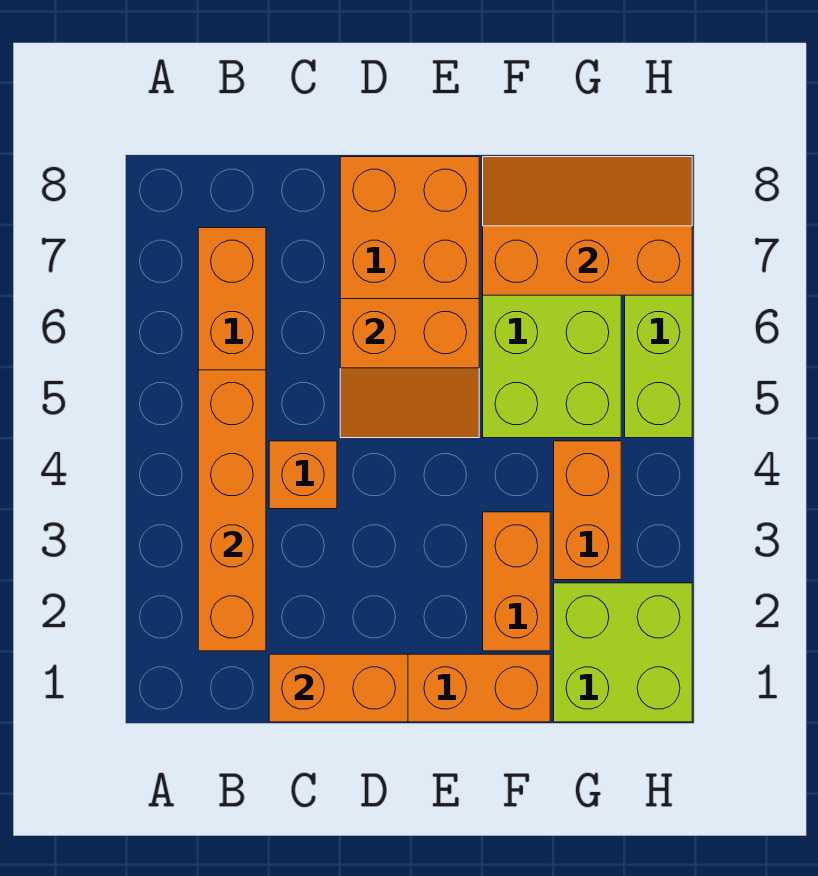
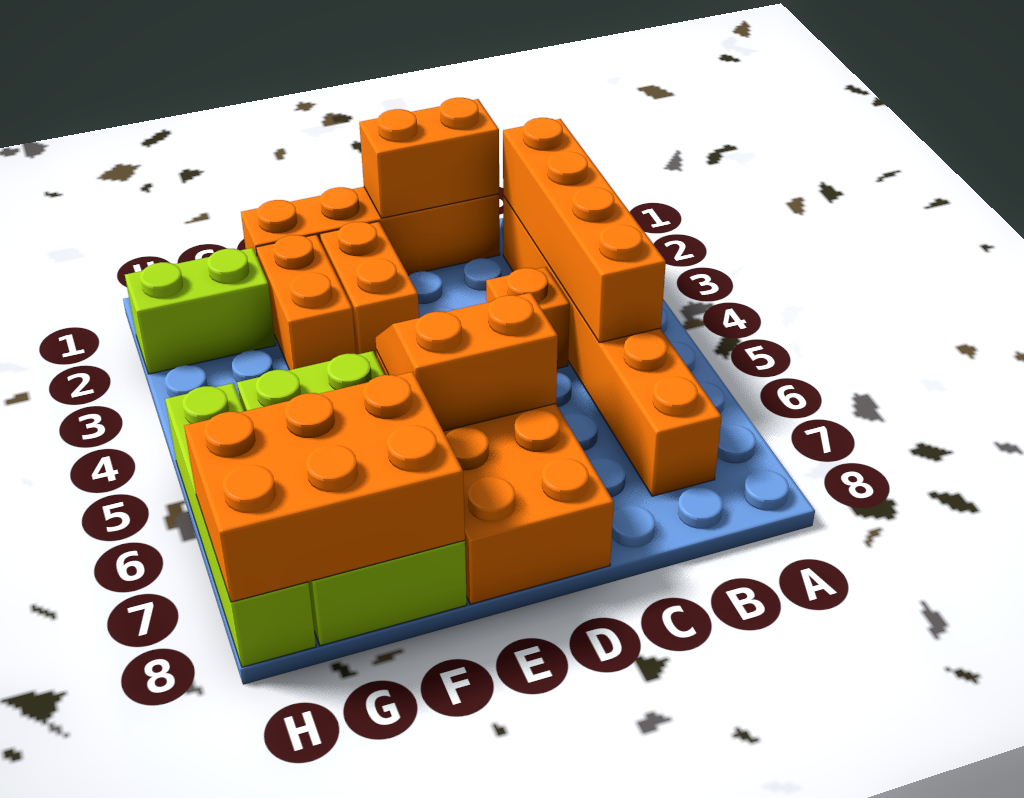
orange 2x3 slope [483,157,692,295] -> orange 2x3 brick [184,372,465,602]
lime 2x2 brick [554,583,692,722] -> lime 1x2 brick [125,248,276,374]
orange 1x2 brick [554,441,621,580] -> orange 1x2 brick moved to [320,221,419,358]

